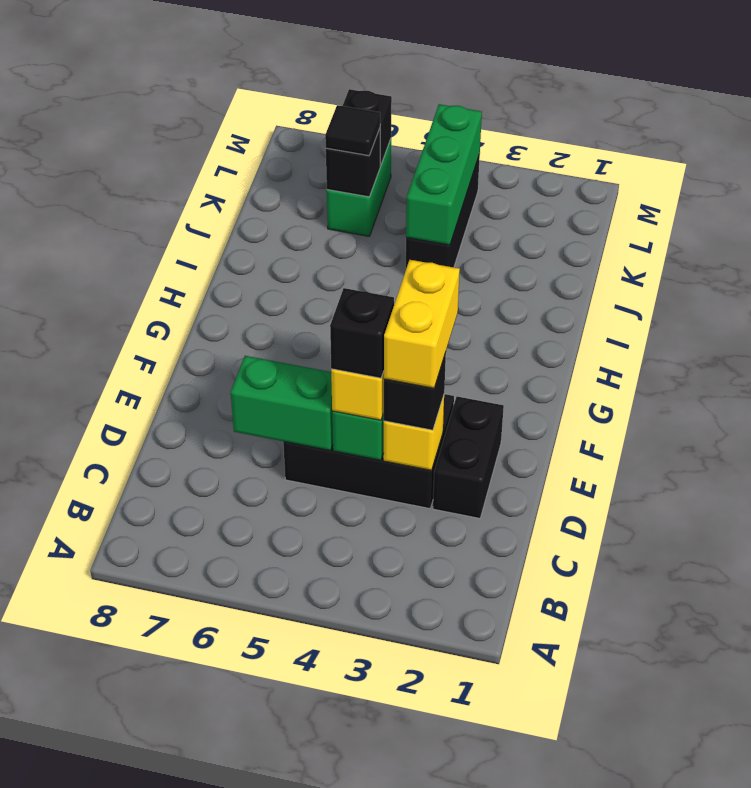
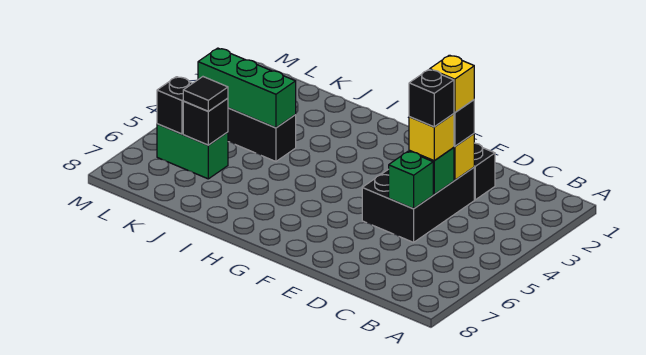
yellow 1x2 brick [384,260,460,388] -> yellow 1x1 brick [430,55,474,113]
green 1x2 brick [231,356,333,451] -> green 1x1 brick [389,151,433,209]

